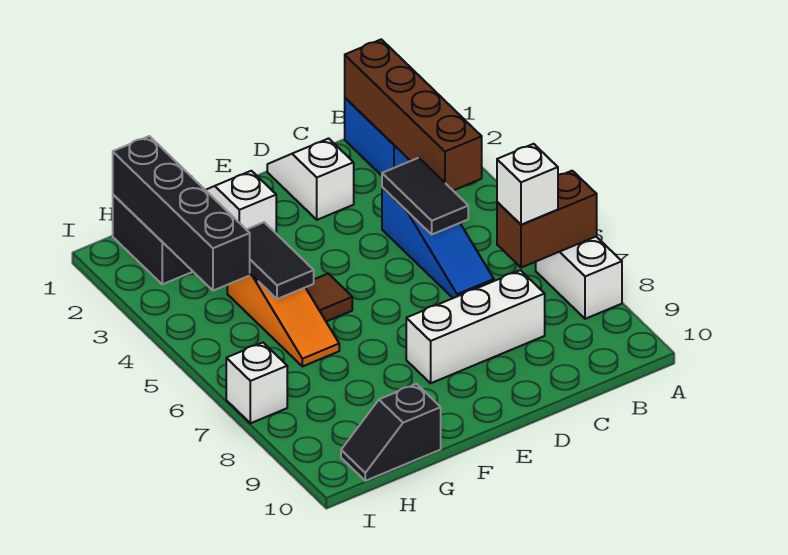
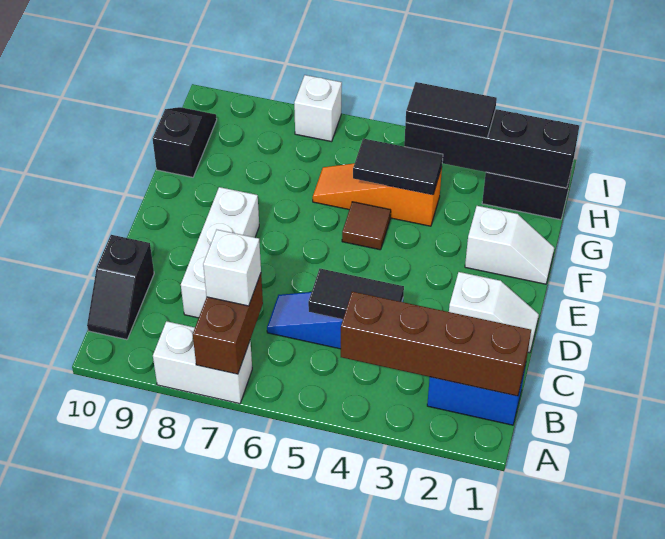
none -> black 1x2 slope [87,235,154,340]
none -> black 1x2 tile [406,82,497,138]

